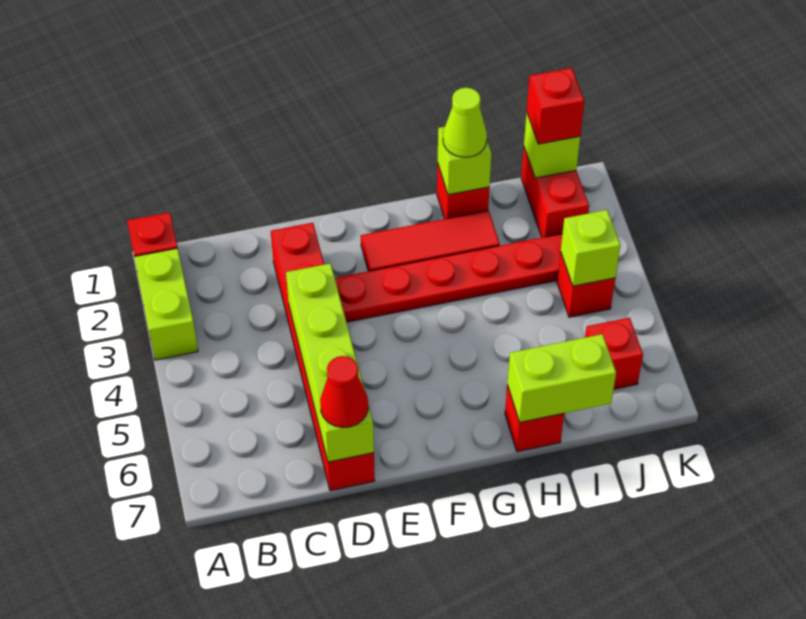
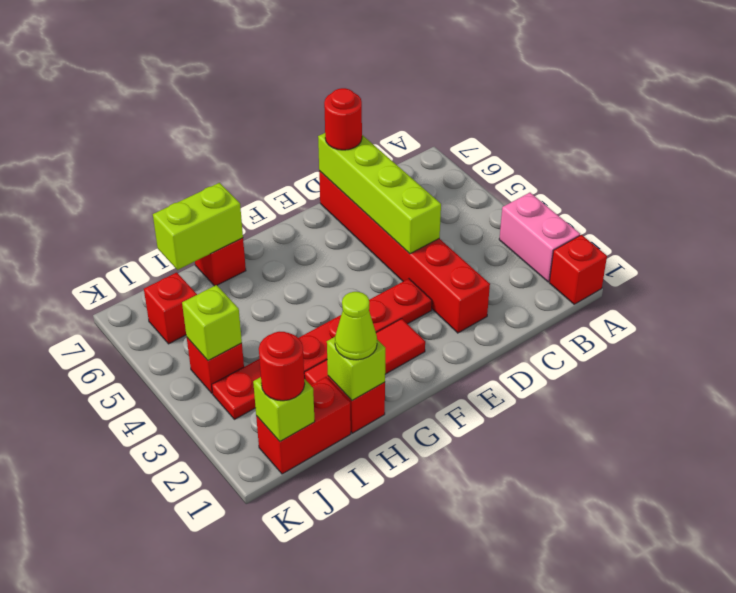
lime 1x2 brick [134,248,198,360] -> pink 1x2 brick [499,193,580,282]
red 1x1 cone [320,356,368,428] -> red 1x1 round brick [324,88,362,150]
red 1x2 brick [521,148,589,237] -> red 1x2 brick turned to [256,377,351,474]
red 1x1 brick [527,68,584,144] -> red 1x1 round brick [259,332,305,401]

